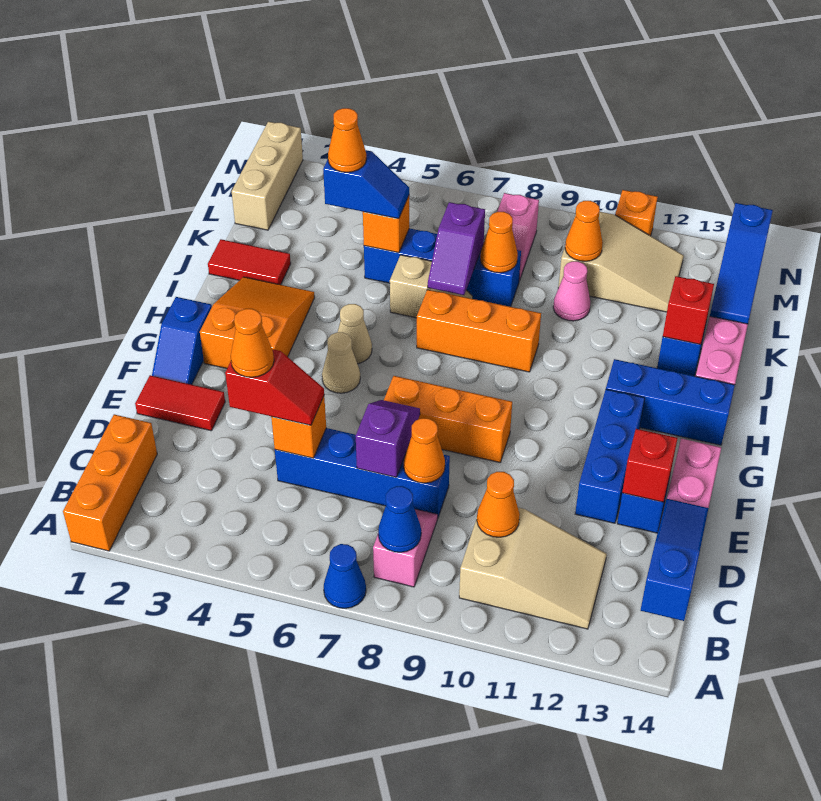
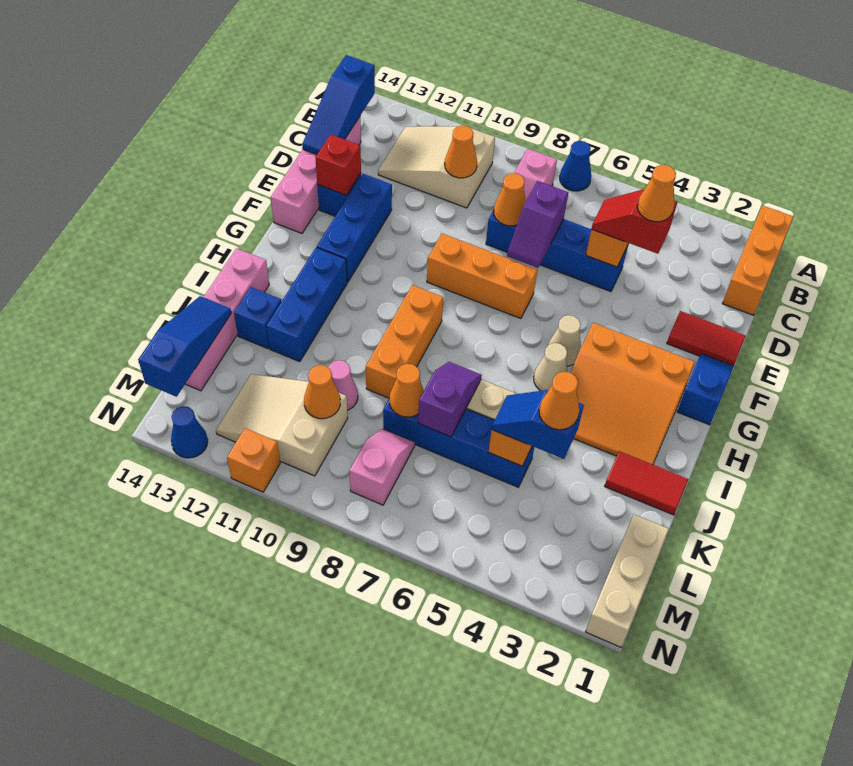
blue 1x1 cone [378,486,421,552] -> blue 1x1 cone moved to [171,406,208,458]
orange 2x3 slope [200,277,315,369] -> orange 3x3 slope [571,323,695,465]
blue 1x3 brick [606,359,735,445] -> blue 1x3 brick turned to [266,247,347,362]
orange 1x3 brick [417,290,541,372] -> orange 1x3 brick turned to [366,285,443,398]
red 1x1 brick [663,276,714,345] -> none

